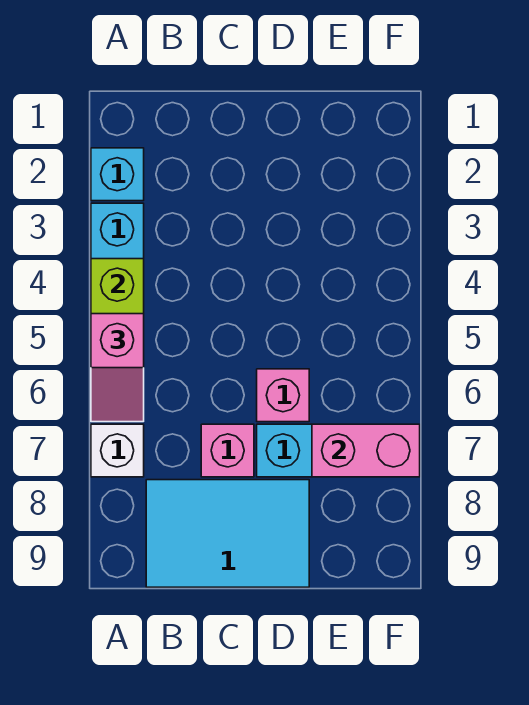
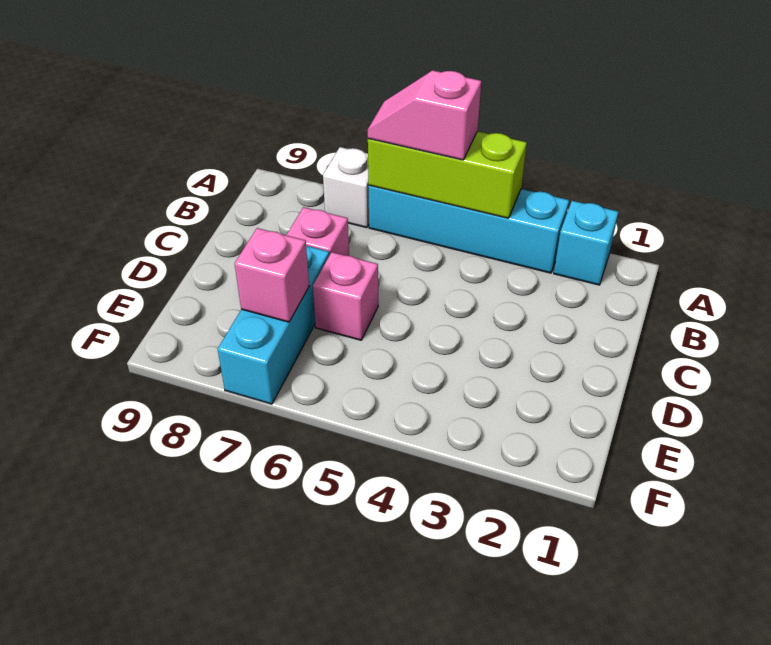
cyan 2x3 tile [146,480,309,587] -> none
pink 1x2 brick [312,424,420,477] -> pink 1x1 brick [235,228,309,322]

